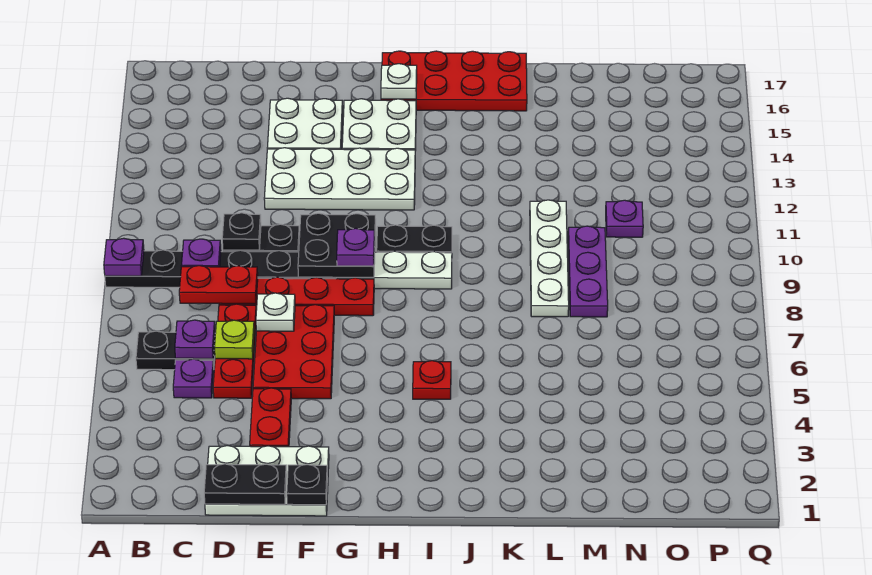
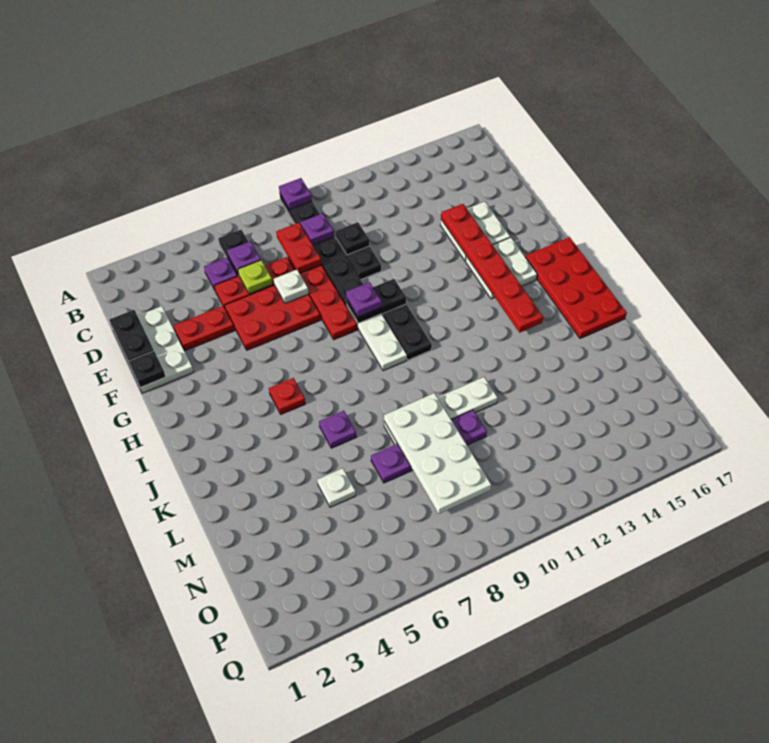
white 2x4 plate [264,148,415,210] -> white 2x4 plate moved to [384,393,491,514]
none -> red 1x6 plate [441,204,543,332]
black 2x2 plate [298,213,376,278] -> black 1x2 plate [346,279,406,323]
white 1x1 plate [381,64,417,99] -> white 1x1 plate moved to [317,468,356,507]
purple 1x3 plate [568,226,608,317] -> purple 1x4 plate [371,410,487,483]
purple 1x1 plate [606,200,643,237] -> purple 1x1 plate moved to [319,411,356,448]

